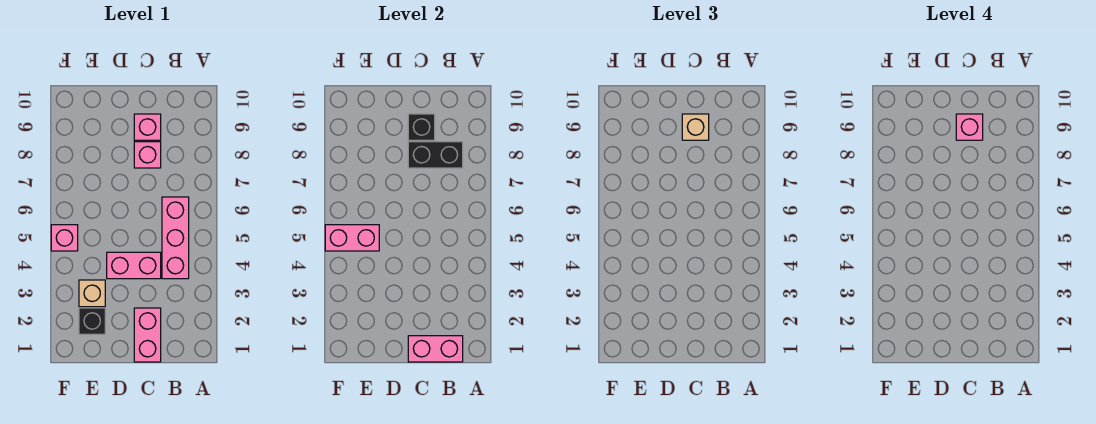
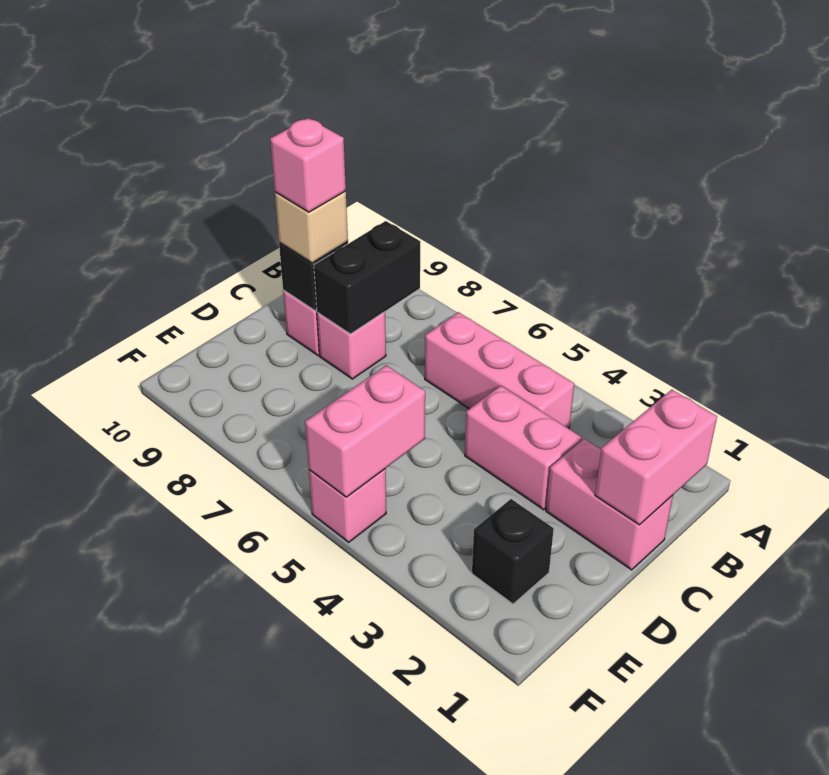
pink 1x2 brick [107,252,161,279] -> pink 1x2 brick turned to [465,386,582,510]
tan 1x1 brick [79,280,105,307] -> none

